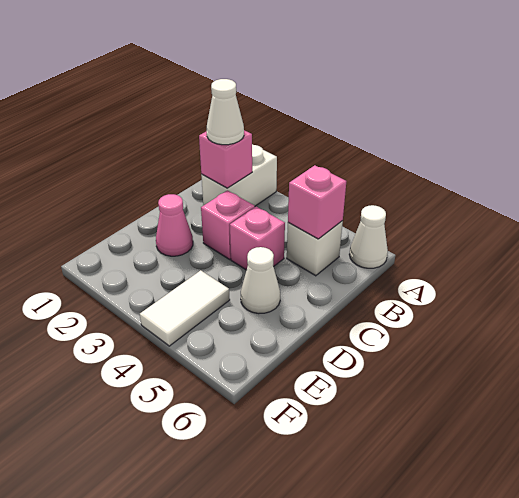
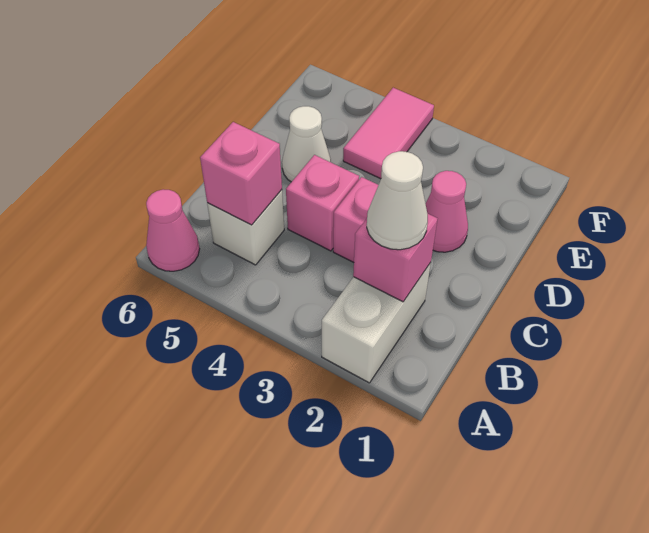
white 1x1 cone [349,205,388,268] -> pink 1x1 cone [146,189,200,271]
white 1x2 tile [140,270,230,346] -> pink 1x2 tile [343,88,434,179]

